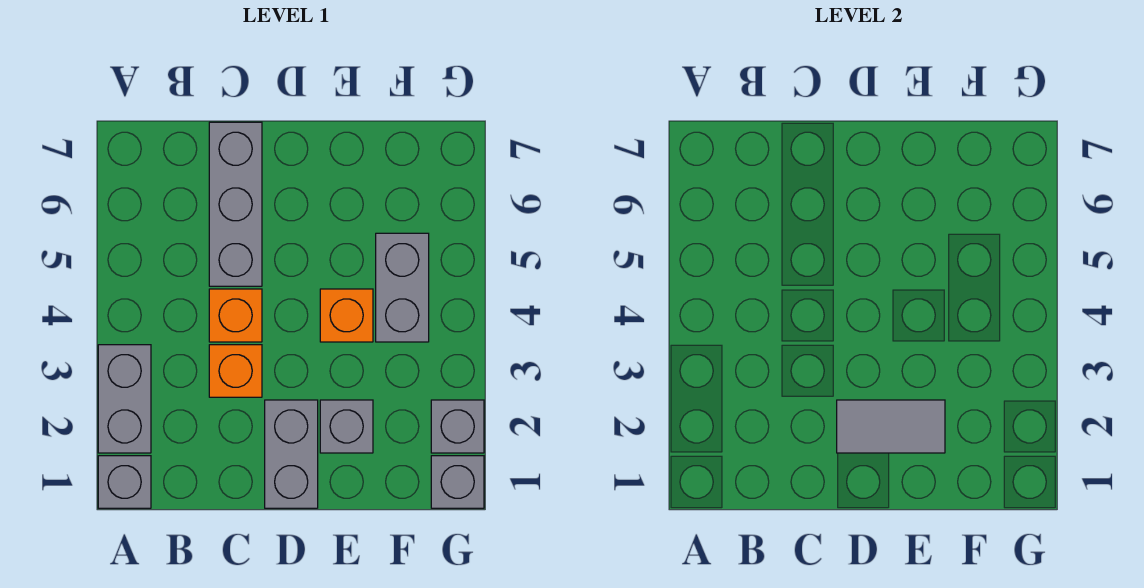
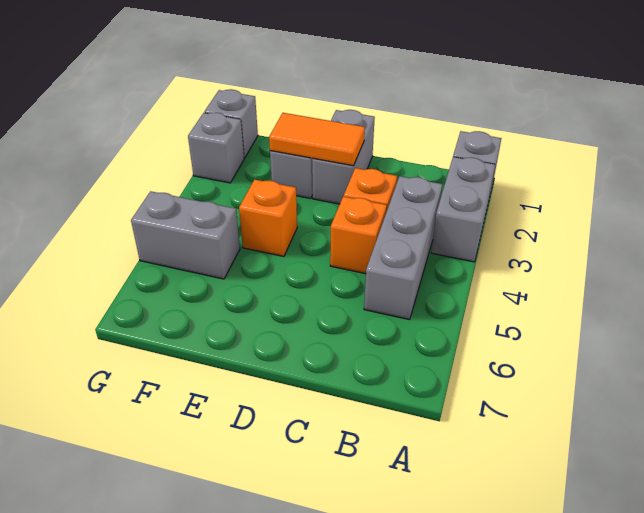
grey 1x3 brick [209,122,262,286] -> grey 1x3 brick moved to [364,176,442,320]
grey 1x2 tile [837,400,945,453] -> orange 1x2 tile [269,113,365,166]
grey 1x2 brick [376,233,429,342] -> grey 1x2 brick turned to [131,191,240,279]

